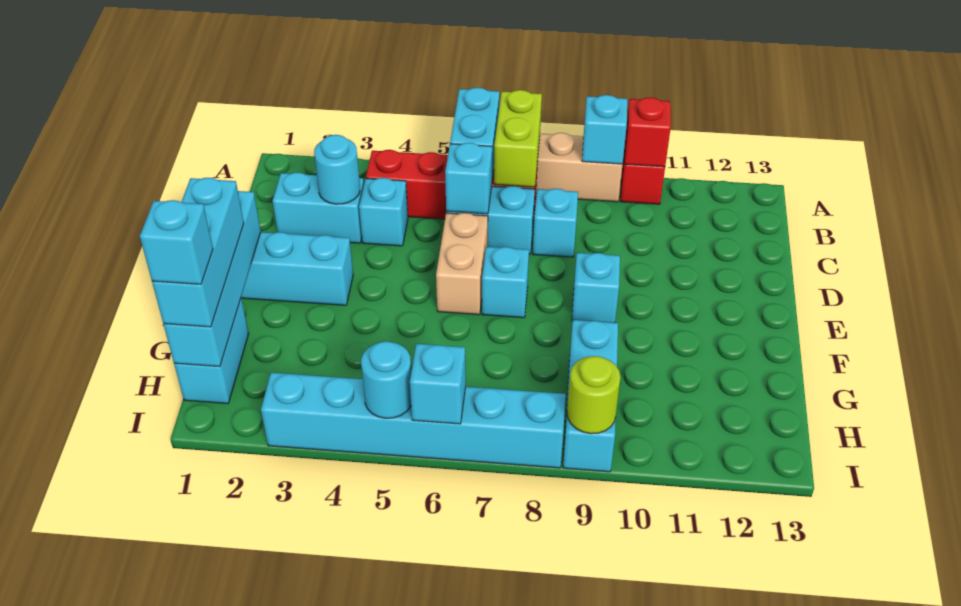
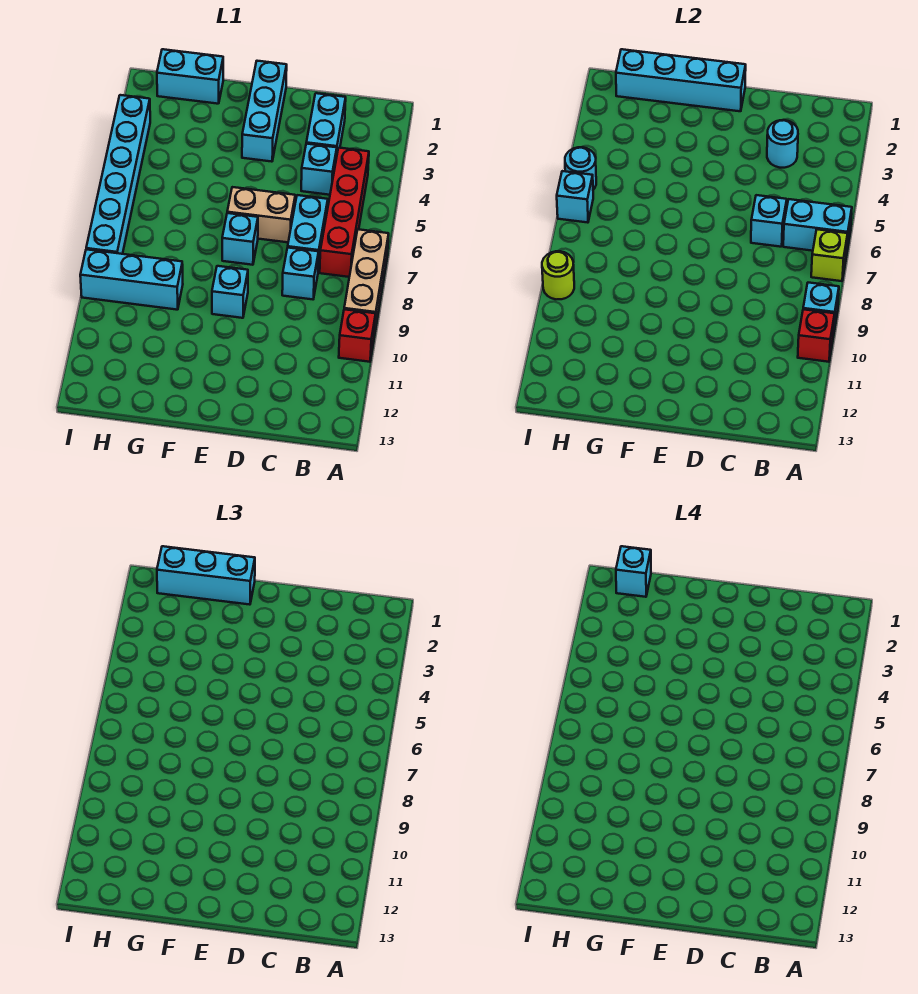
lime 1x2 brick [494,90,542,187] -> lime 1x1 brick [811,229,848,281]

